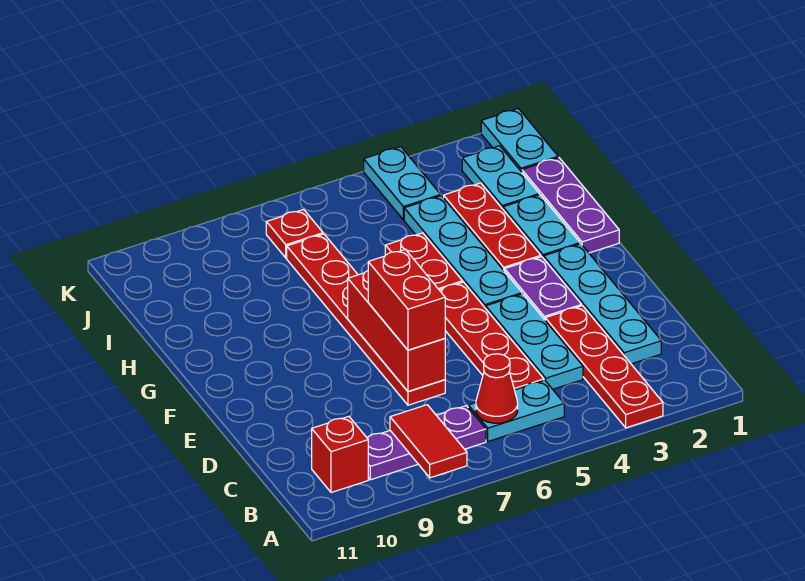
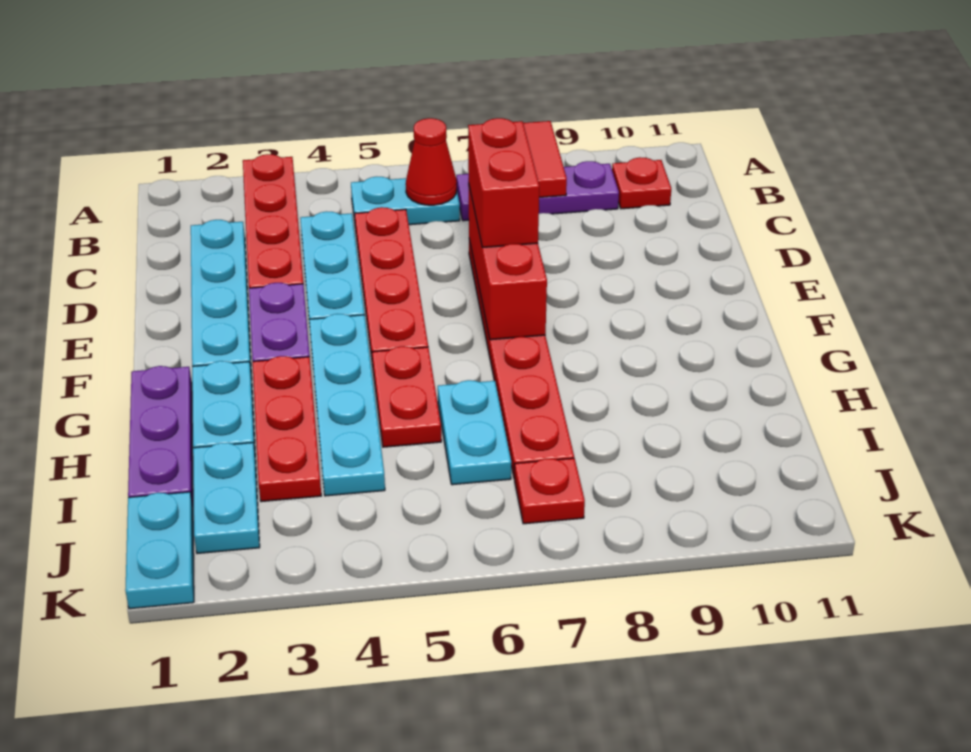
red 1x1 brick [312,416,368,493] -> red 1x1 plate [612,157,671,209]
cyan 1x2 plate [364,147,441,220] -> cyan 1x2 plate moved to [438,380,511,485]

